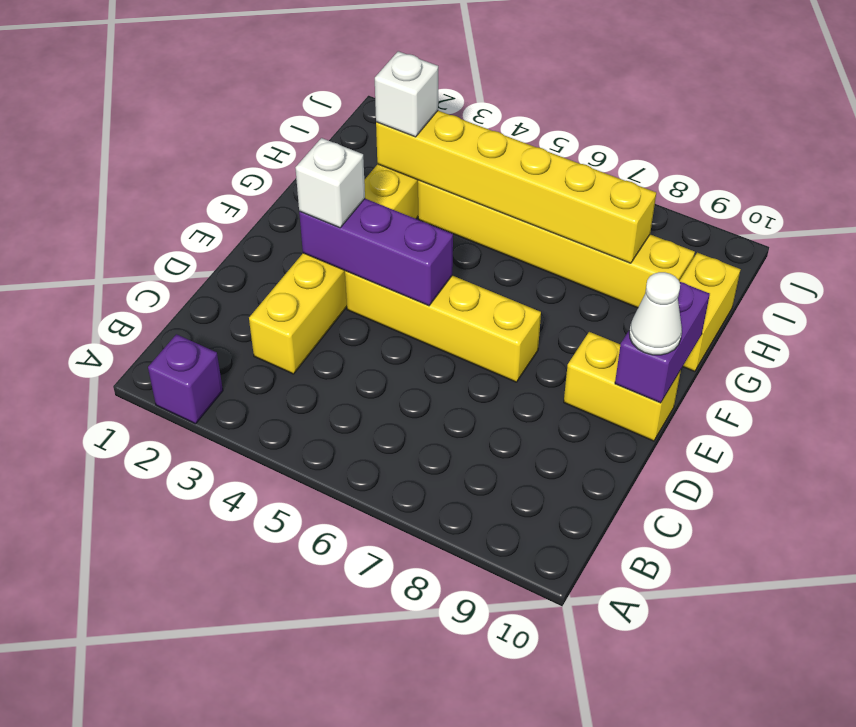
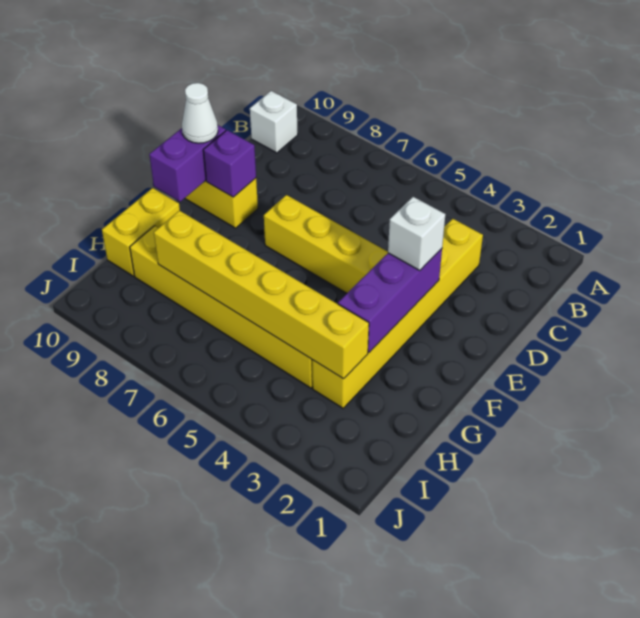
purple 1x1 brick [148,334,223,424] -> purple 1x1 brick moved to [203,130,256,197]
purple 1x3 brick [299,199,453,306] -> purple 1x3 brick turned to [338,249,442,352]
white 1x1 brick [375,51,438,137] -> white 1x1 brick moved to [250,91,298,153]

